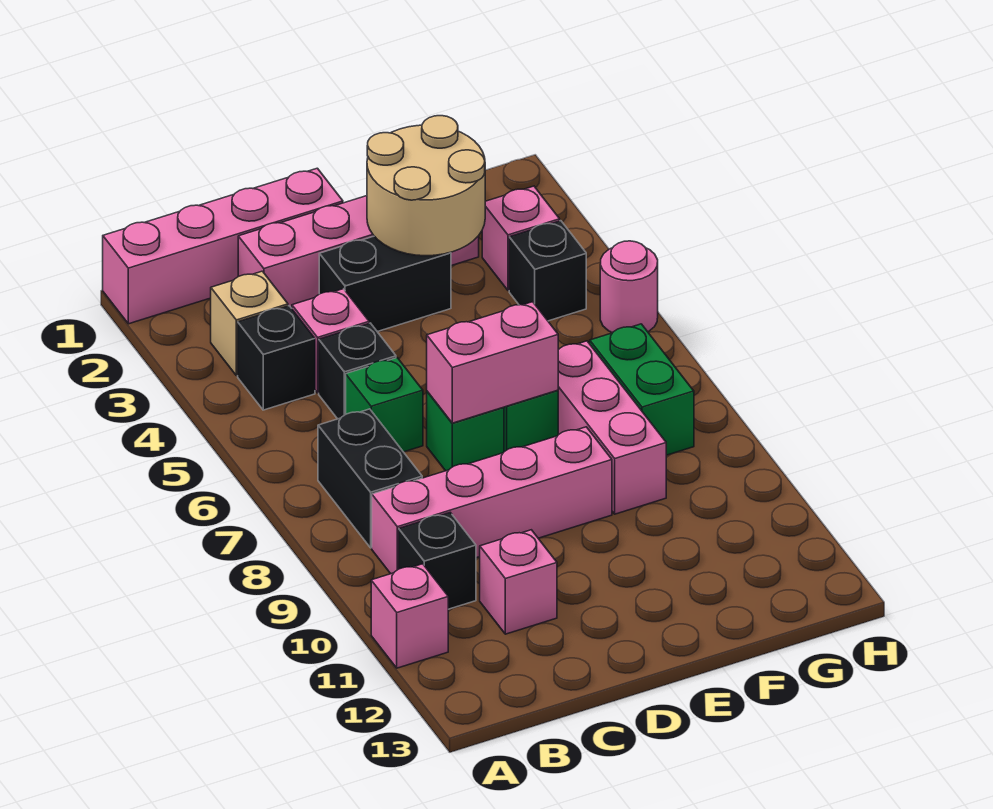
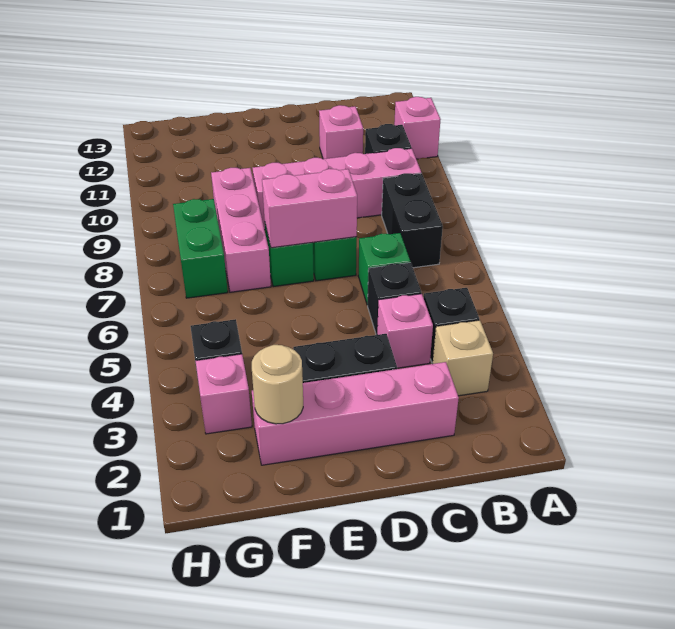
pink 1x4 brick [103,168,343,324] -> none
tan 2x2 round brick [367,116,485,256] -> tan 1x1 round brick [252,345,303,424]
pink 1x1 round brick [600,241,658,333] -> none

